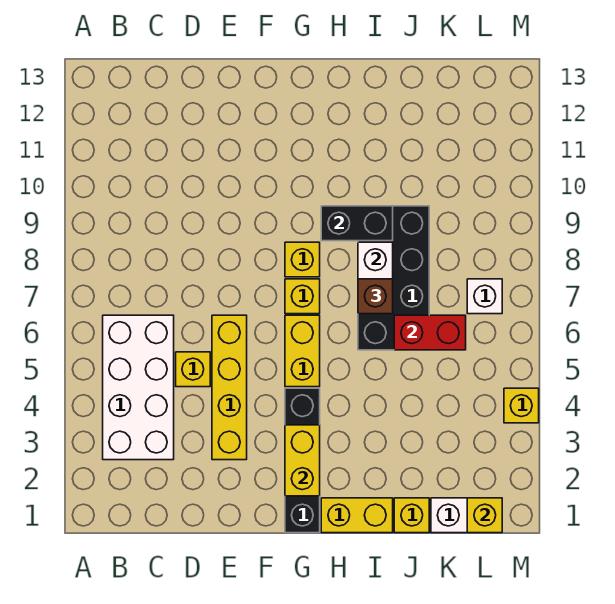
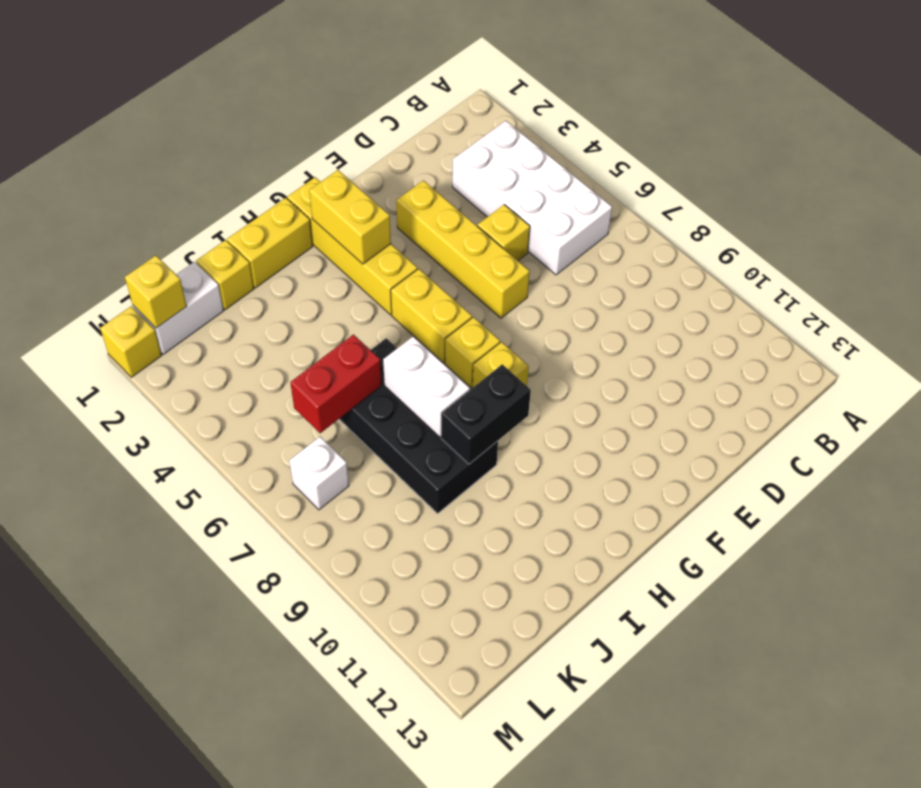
black 1x4 brick [285,388,320,533] -> yellow 1x4 brick [287,177,417,315]
brown 1x1 brick [358,279,393,314] -> none
yellow 1x1 brick [504,388,539,423] -> yellow 1x1 brick moved to [100,306,162,377]

